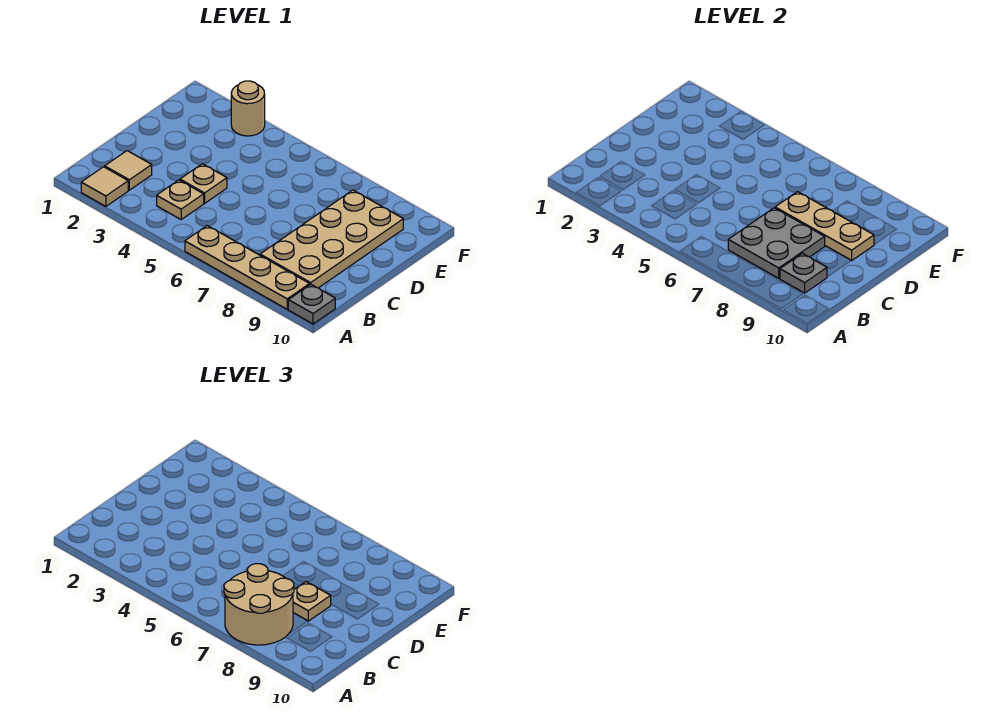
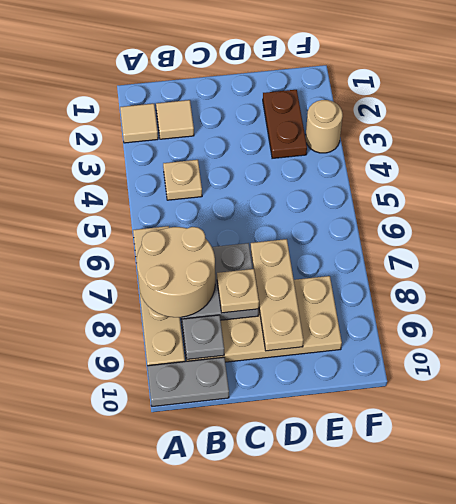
grey 1x1 plate [288,284,335,324] -> grey 1x2 plate [147,357,229,407]
tan 1x1 plate [180,164,227,203] -> none
none -> brown 1x2 plate [263,90,307,158]

